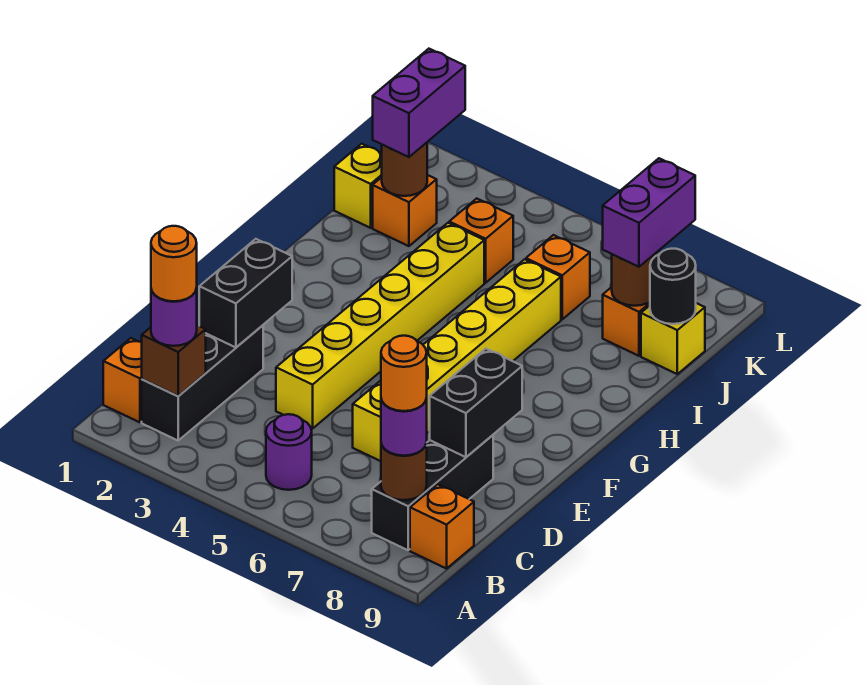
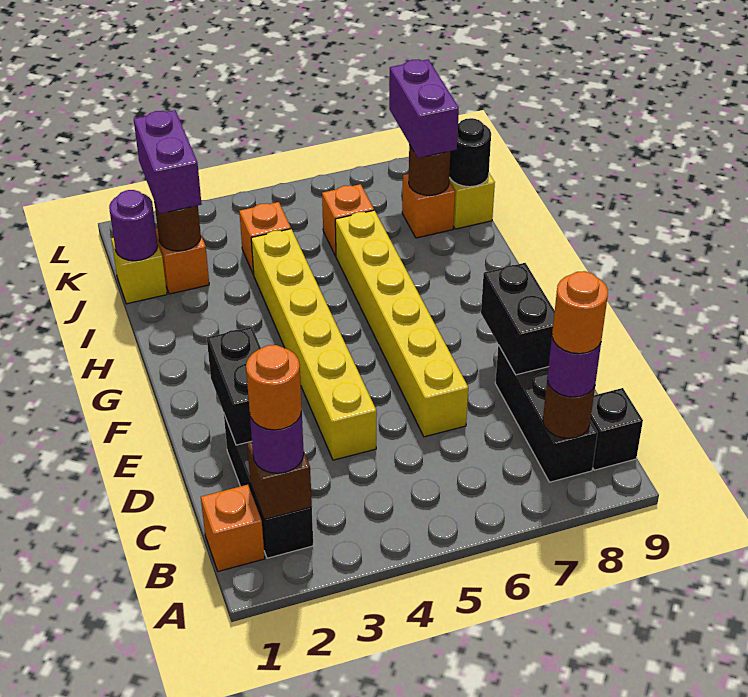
purple 1x1 round brick [266,414,312,490] -> purple 1x1 round brick moved to [109,190,158,261]
orange 1x1 brick [410,484,474,569] -> black 1x1 brick [590,388,643,470]

